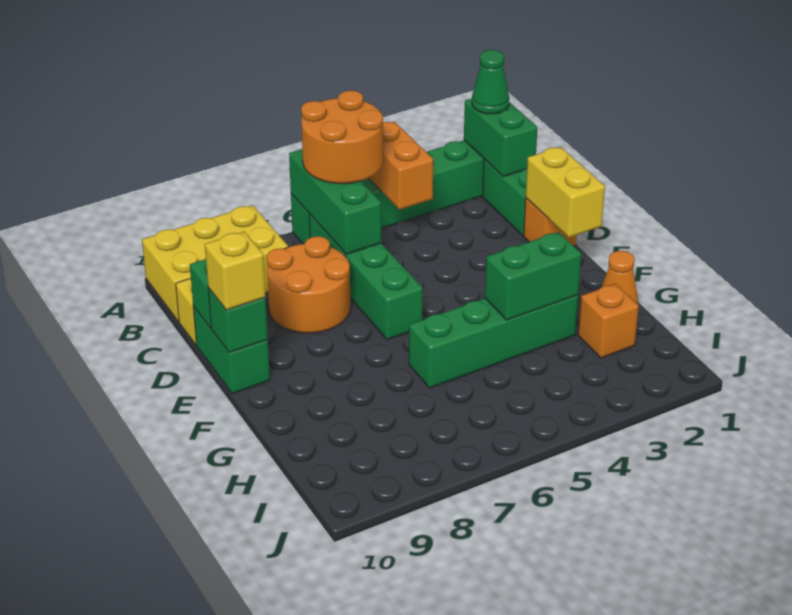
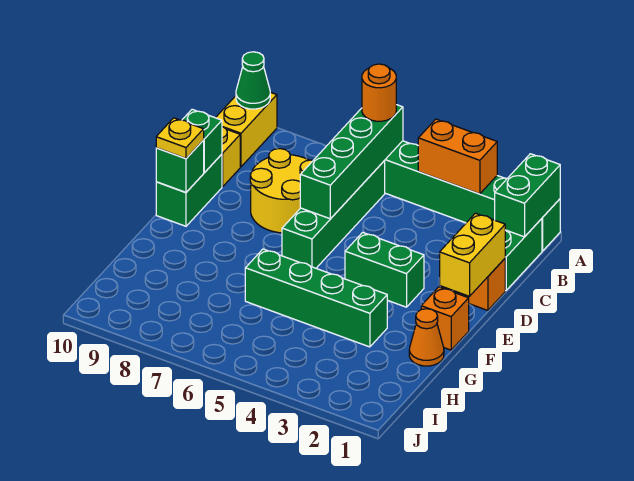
green 1x1 cone [472,50,509,114] -> green 1x1 cone moved to [236,52,270,109]
orange 1x2 brick [369,122,433,210] -> orange 1x2 brick turned to [418,119,497,194]
orange 2x2 round brick [301,91,383,184] -> orange 1x1 round brick [362,64,396,121]
green 1x3 brick [289,149,381,254] -> green 1x4 brick [300,105,403,219]
yellow 2x3 brick [142,205,288,322] -> yellow 1x2 brick [216,92,277,167]
orange 2x2 round brick [267,236,351,333] -> yellow 2x2 round brick [250,149,313,233]
yellow 1x1 brick [205,232,266,310] -> yellow 1x1 plate [156,118,204,159]
green 1x2 brick [485,232,581,320] -> green 1x2 brick moved to [345,232,424,307]
orange 1x1 brick [578,284,639,358] -> orange 1x1 brick moved to [421,287,469,350]

